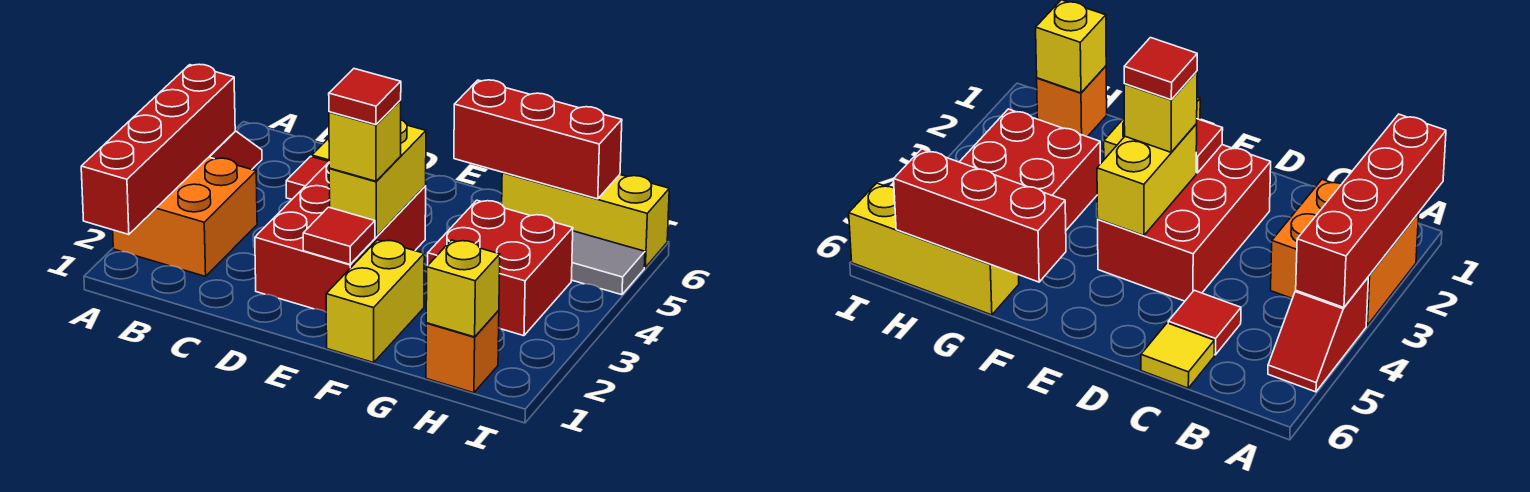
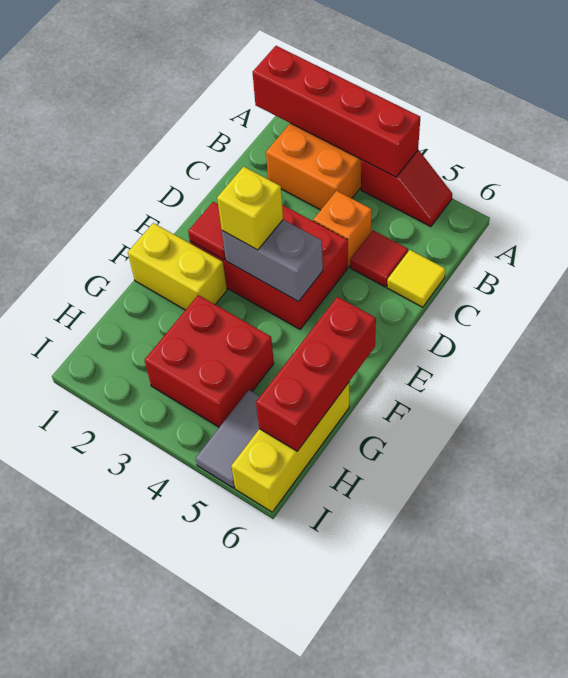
yellow 1x2 brick [329,120,426,237] -> grey 1x2 brick [222,220,323,302]
red 1x1 tile [329,69,401,125] -> none
orange 1x1 brick [426,310,499,393] -> orange 1x1 brick moved to [313,191,372,267]
yellow 1x1 brick [426,240,500,337] -> none

